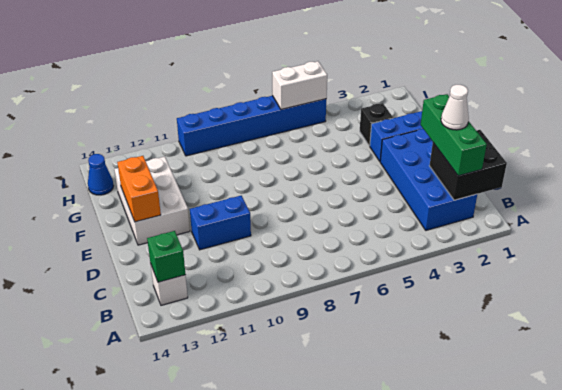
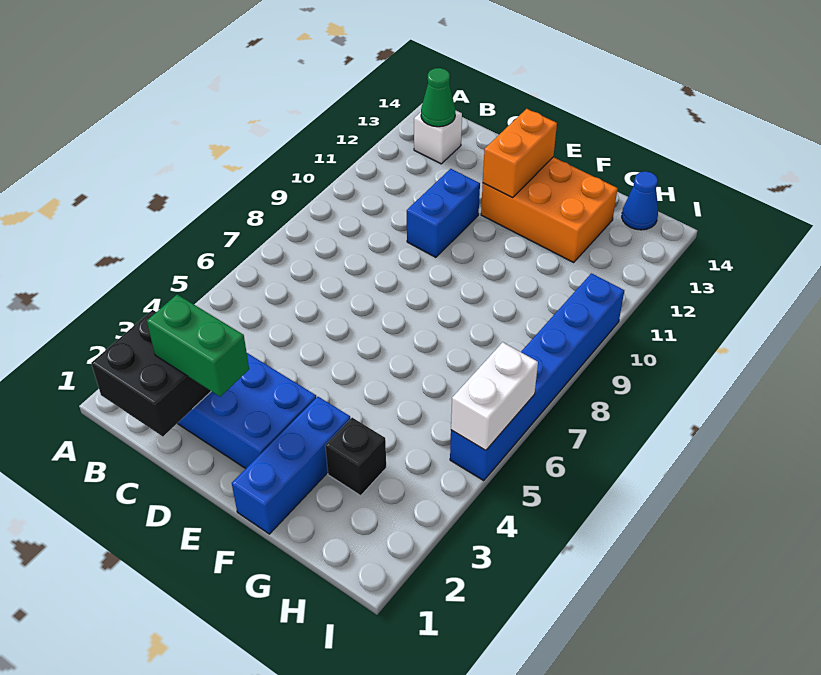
green 1x3 brick [421,94,487,176] -> green 1x2 brick [147,295,249,397]
green 1x1 brick [147,231,185,282] -> green 1x1 cone [421,68,455,127]
white 1x1 cone [441,85,469,130] -> none
white 2x3 brick [114,157,190,245] -> orange 2x3 brick [481,157,618,262]
orange 1x2 brick [117,156,161,222] -> orange 1x2 brick turned to [483,109,557,198]

